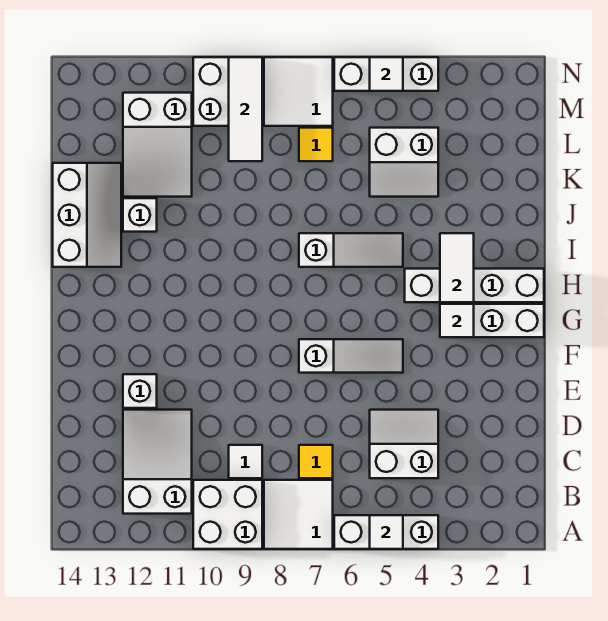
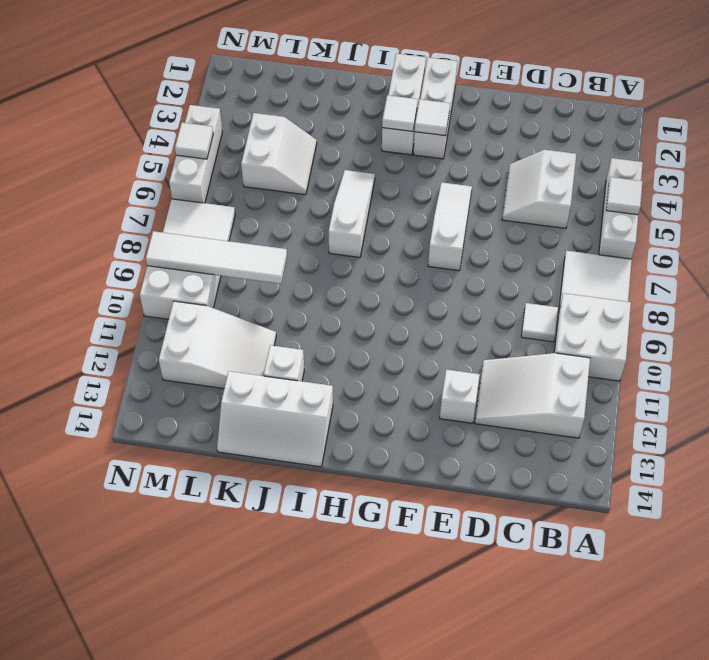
yellow 1x1 tile [299,445,333,478] -> none
white 1x4 brick [405,269,544,302] -> white 1x3 brick [382,54,426,155]
white 1x2 tile [440,233,474,302] -> white 1x1 tile [382,95,418,131]
white 2x3 slope [53,163,121,267] -> white 2x3 slope turned to [217,371,333,467]
yellow 1x1 tile [299,128,333,161] -> none
white 1x3 tile [229,57,262,161] -> white 1x4 tile [146,231,287,284]

